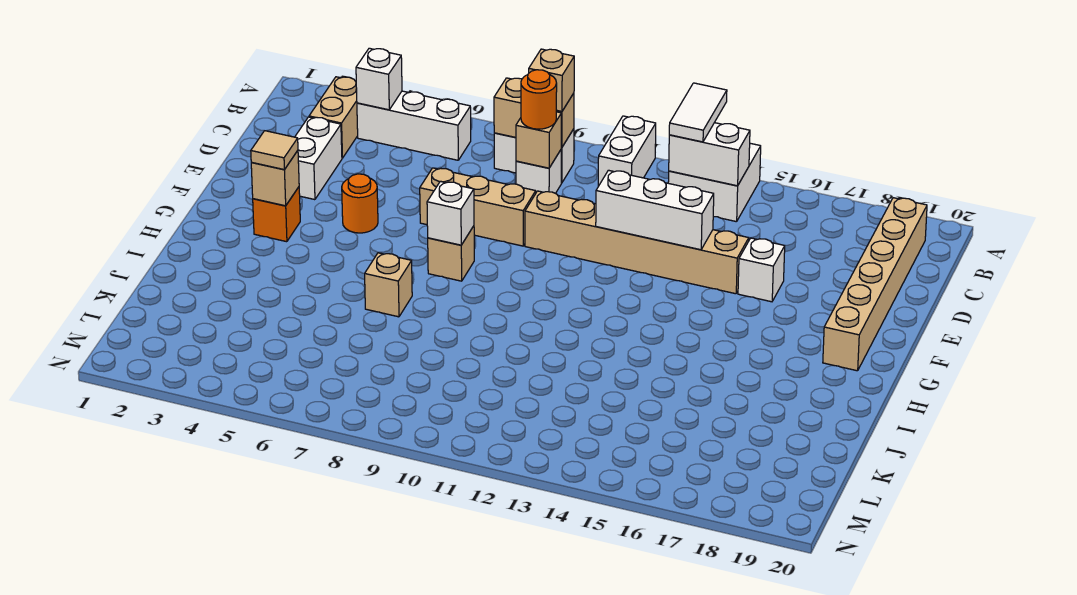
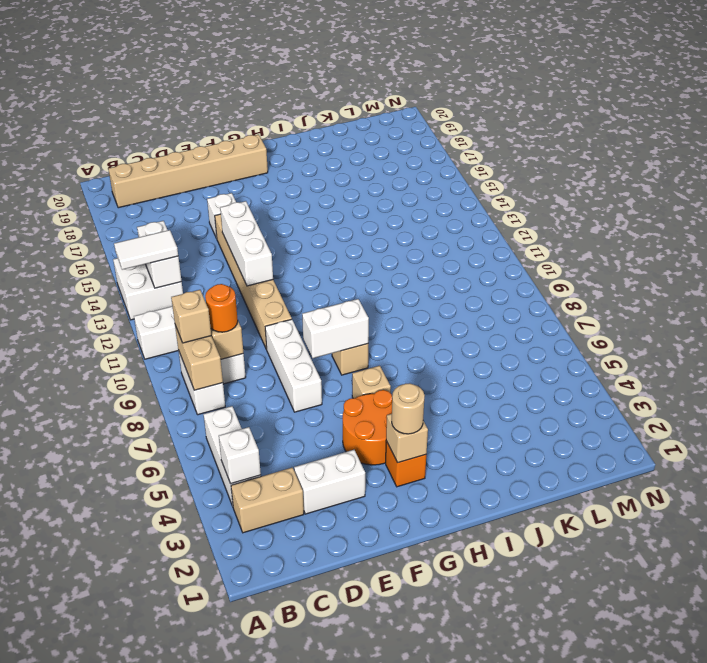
tan 1x3 brick [420,168,536,246] -> white 1x3 brick [265,319,322,412]
orange 1x1 round brick [342,174,378,233] -> orange 2x2 round brick [343,390,392,465]
tan 1x1 tile [251,131,298,170] -> tan 1x1 round brick [392,383,425,434]
white 1x1 brick [427,181,474,245] -> white 1x2 brick [302,299,369,358]
tan 1x1 brick [365,253,412,317] -> tan 1x1 brick moved to [352,366,391,398]

